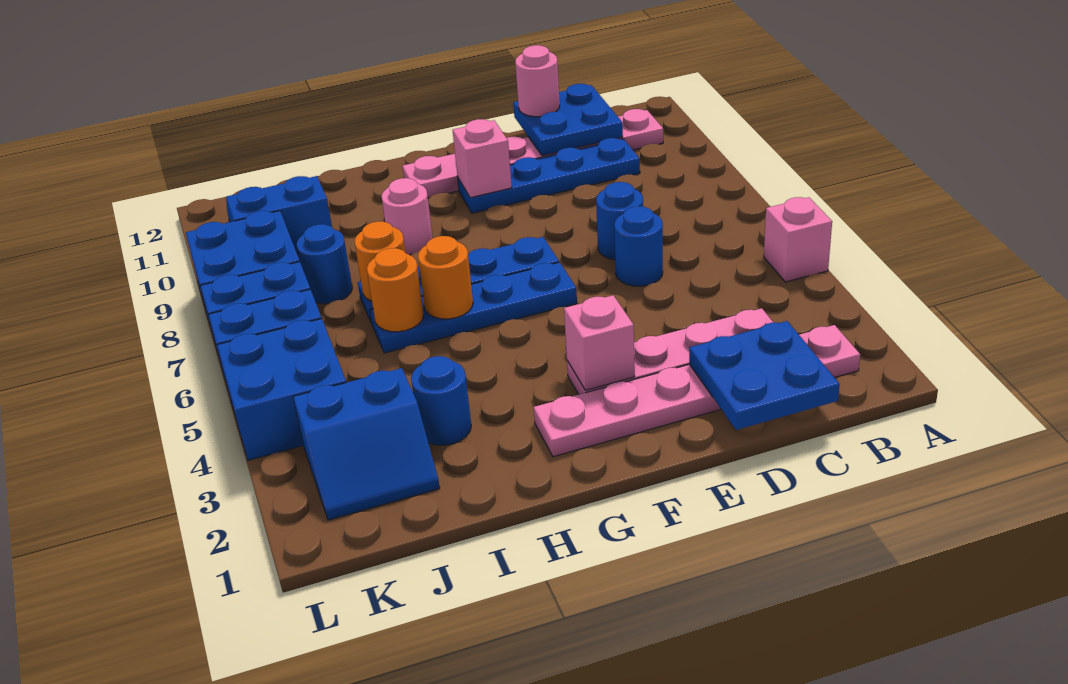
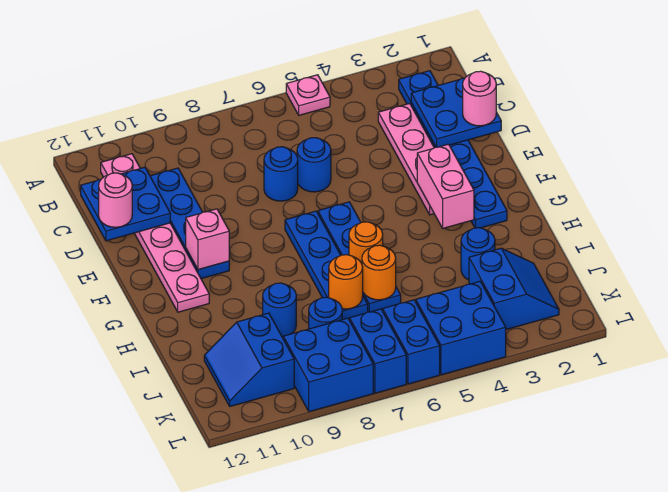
pink 1x1 brick [764,197,832,282] -> pink 1x1 plate [286,75,330,115]
pink 1x6 plate [534,325,860,457] -> blue 1x6 plate [399,71,507,228]
pink 1x1 brick [564,295,635,390] -> pink 1x2 brick [417,144,474,228]
pink 1x1 round brick [381,178,433,255] -> pink 1x1 round brick moved to [463,71,496,126]
none -> blue 1x1 round brick [263,283,296,337]

